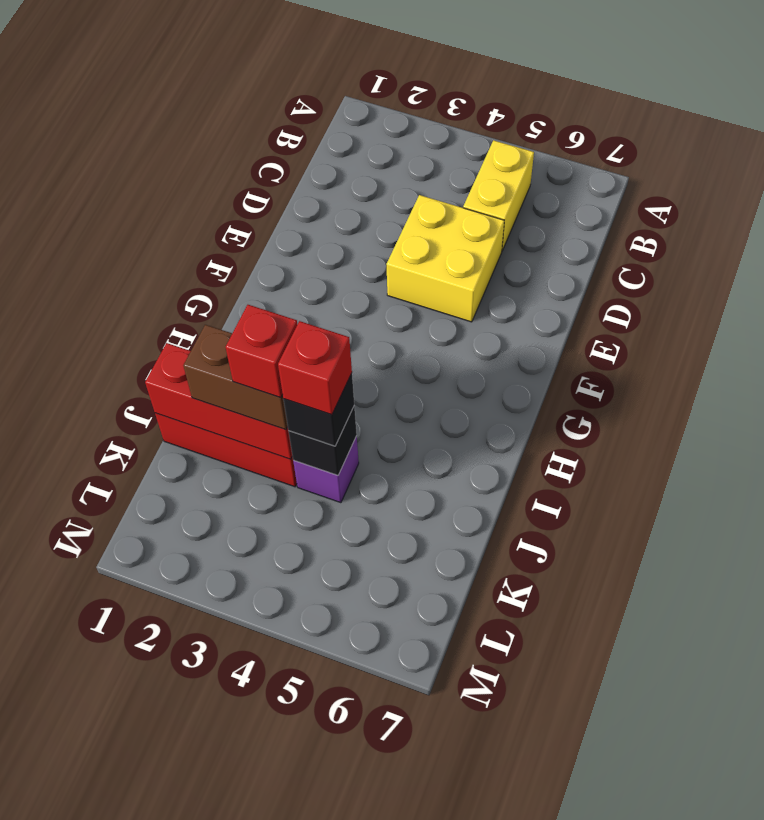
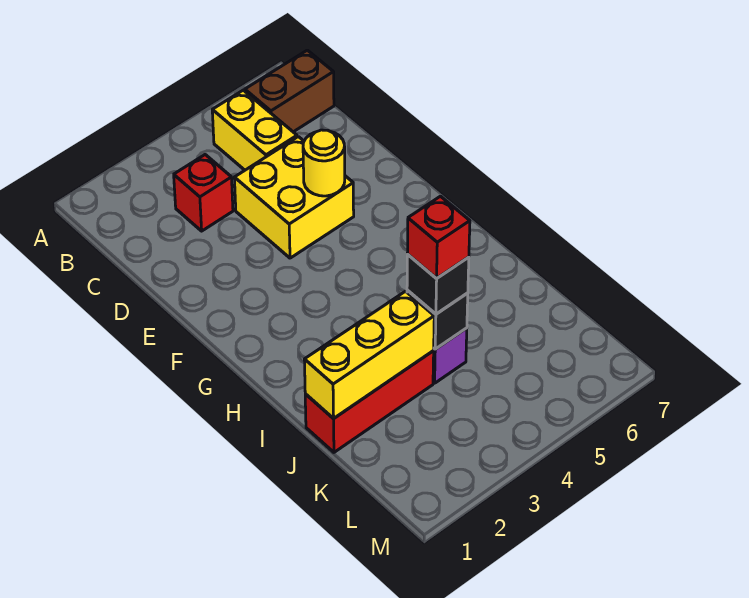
none -> yellow 1x1 round brick [303,130,345,196]
red 1x3 brick [145,343,292,459] -> yellow 1x3 brick [304,291,434,419]
brown 1x2 brick [183,325,288,430] -> brown 1x2 brick moved to [245,50,334,132]
red 1x1 brick [226,305,297,398] -> red 1x1 brick moved to [174,155,233,231]

